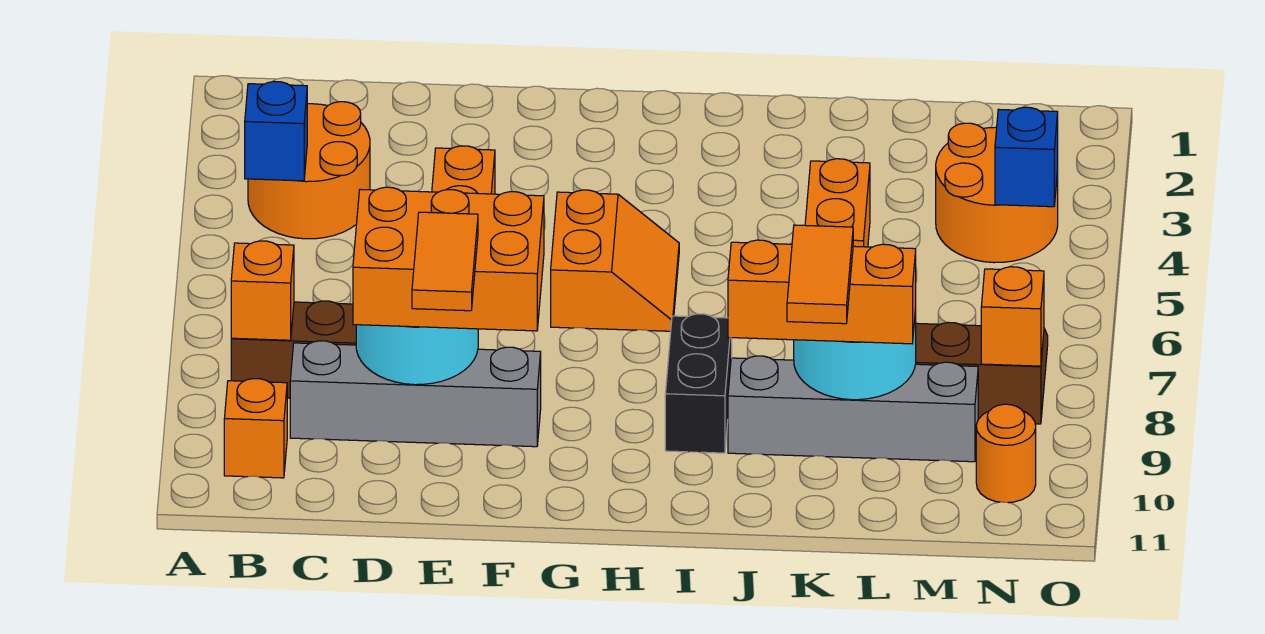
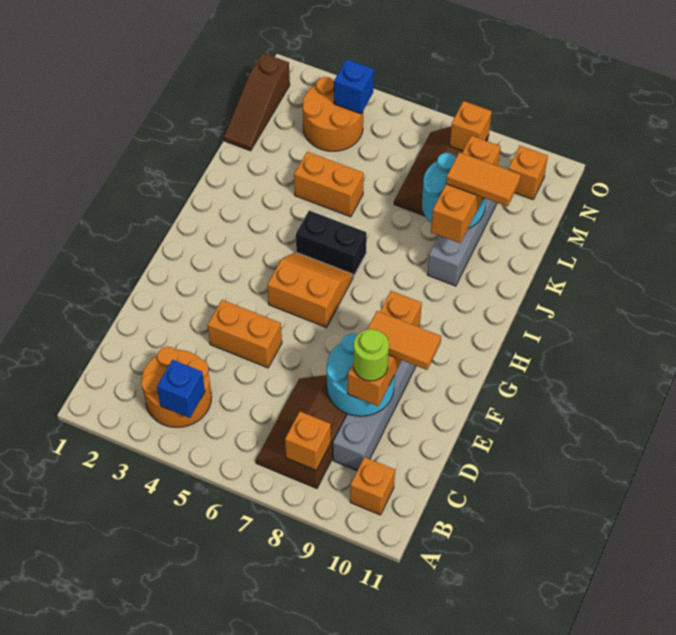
orange 2x3 brick [353,187,544,331] -> orange 1x3 brick [348,291,422,406]
none -> lime 1x1 round brick [354,329,389,381]
black 1x2 brick [665,314,732,453] -> black 1x2 brick moved to [296,211,367,277]
none -> brown 1x3 slope [224,53,290,151]
orange 1x1 round brick [976,404,1036,503] -> orange 1x1 brick [508,146,548,200]

